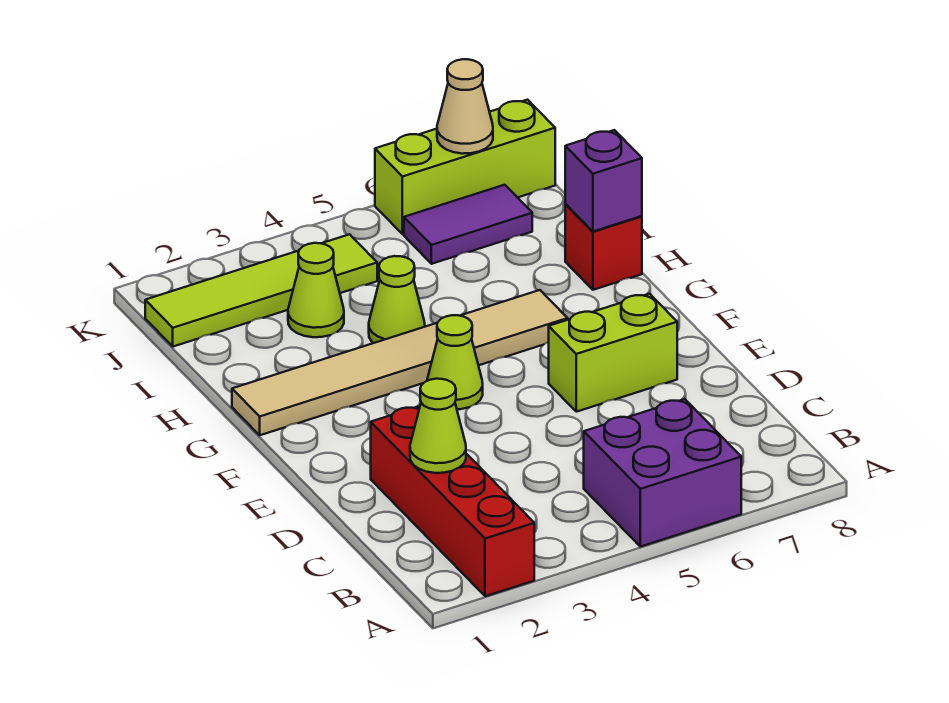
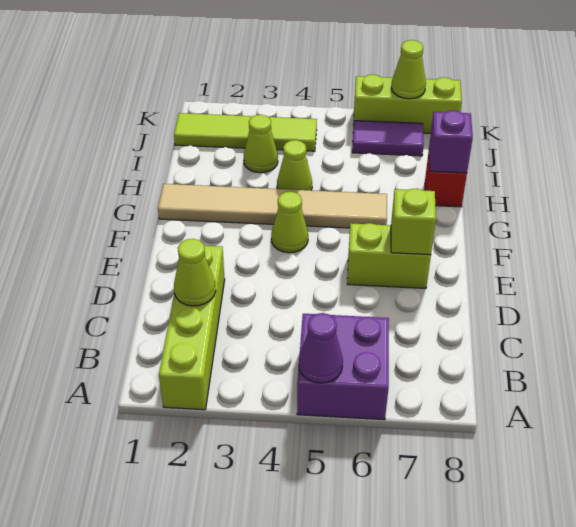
red 1x4 brick [371,406,534,596] -> lime 1x4 brick [159,245,225,410]
none -> purple 1x1 cone [299,313,343,383]
none -> lime 1x1 brick [391,189,436,255]
tan 1x1 cone [437,59,493,154] -> lime 1x1 cone [391,40,426,99]

